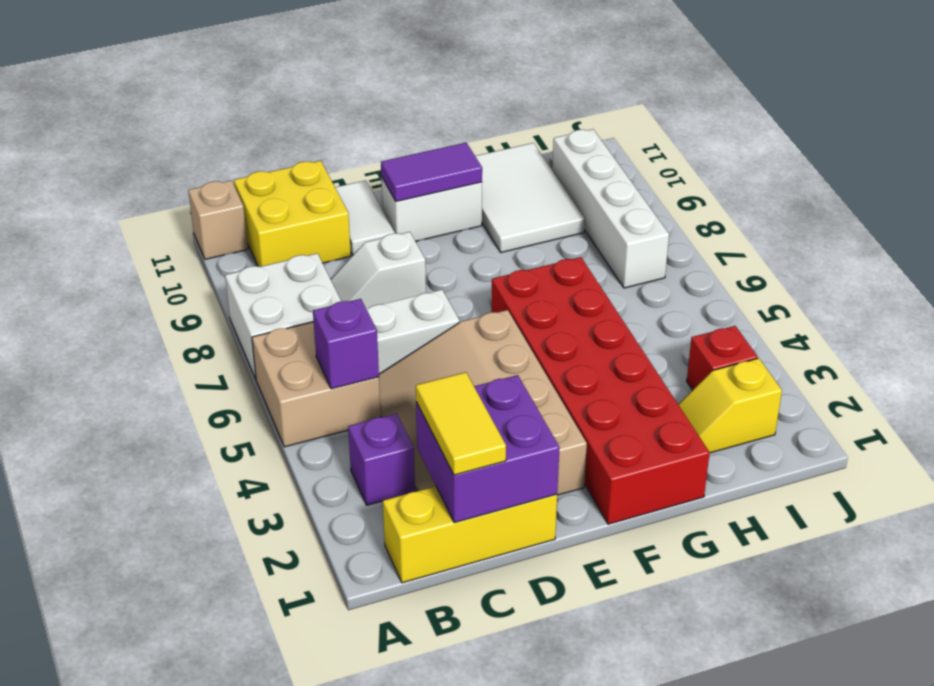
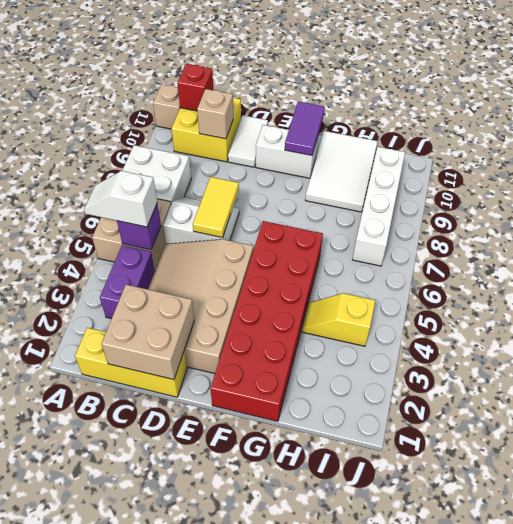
purple 1x1 brick [348,414,415,505] -> purple 1x2 brick [100,245,155,319]
purple 2x2 brick [416,375,560,523] -> tan 2x2 brick [101,285,194,380]
yellow 1x2 tile [416,372,506,475] -> yellow 1x2 tile moved to [193,177,239,238]
white 1x2 slope [331,232,426,308] -> white 1x2 slope moved to [84,171,157,227]
none -> tan 1x1 brick [197,89,233,139]
purple 1x2 tile [381,143,482,201] -> purple 1x2 tile turned to [285,102,325,155]
yellow 1x2 slope [678,358,782,453] -> yellow 1x2 slope moved to [302,293,375,346]
red 1x1 brick [687,326,758,390] -> red 1x1 brick moved to [177,64,213,111]

